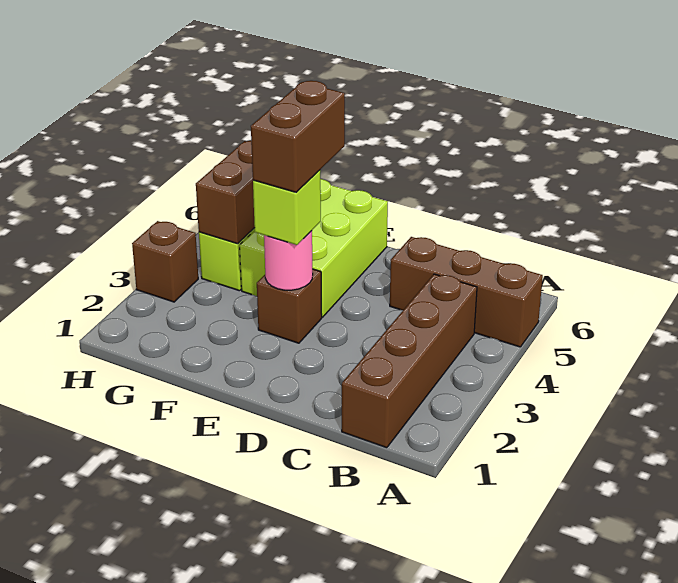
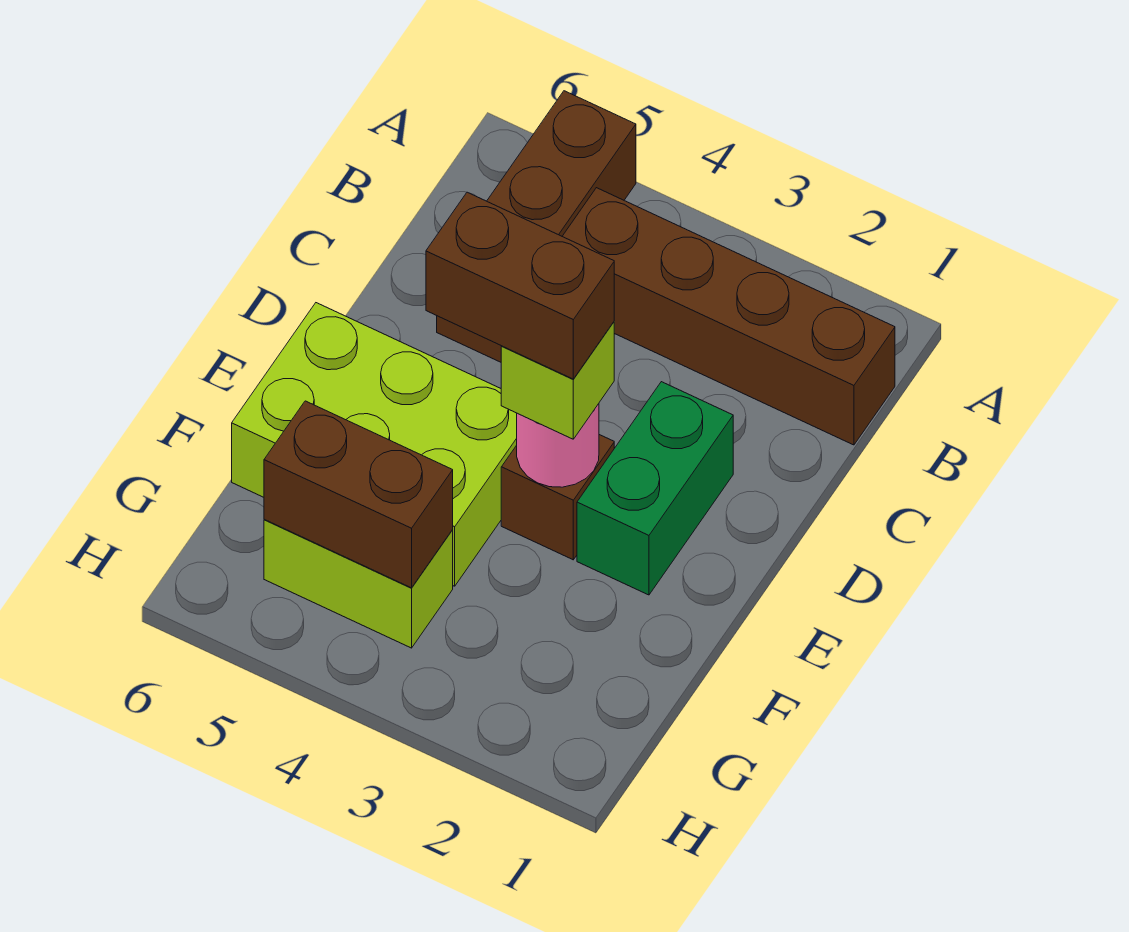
none -> green 1x2 brick [577,382,733,595]
brown 1x1 brick [132,221,198,302] -> none

